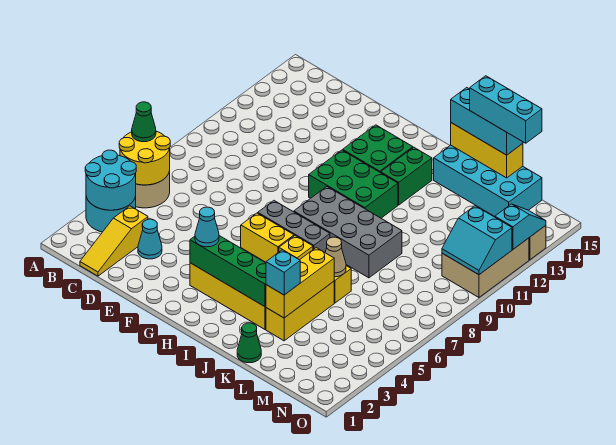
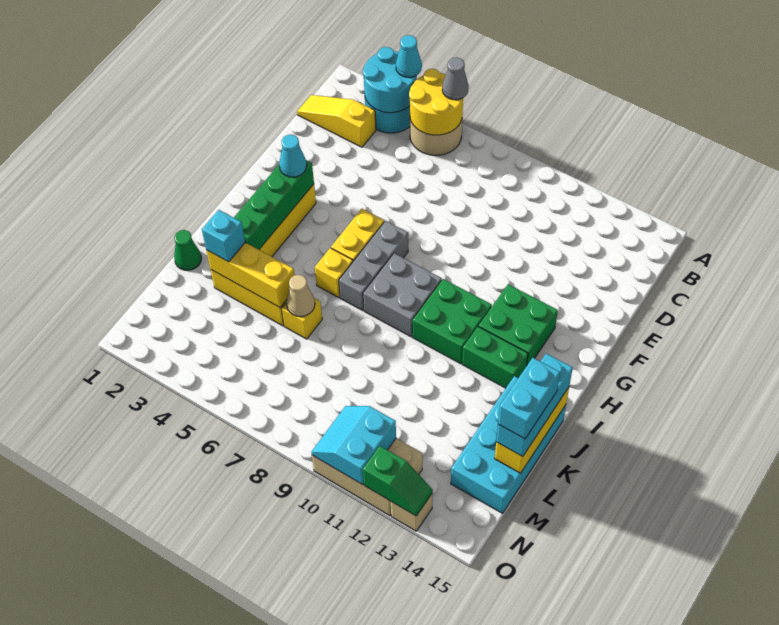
green 1x1 cone [132,102,156,142] -> grey 1x1 cone [442,57,469,100]
cyan 1x1 cone [138,219,162,259] -> cyan 1x1 cone moved to [396,35,422,77]
green 2x3 brick [309,150,398,218] -> green 2x2 brick [412,279,492,364]
grey 2x4 brick [294,187,402,278] -> grey 2x2 brick [363,253,442,337]
cyan 1x3 brick [470,76,542,143] -> cyan 1x2 brick [498,358,560,439]
cyan 1x2 slope [495,204,546,249] -> green 1x2 slope [363,446,433,516]

